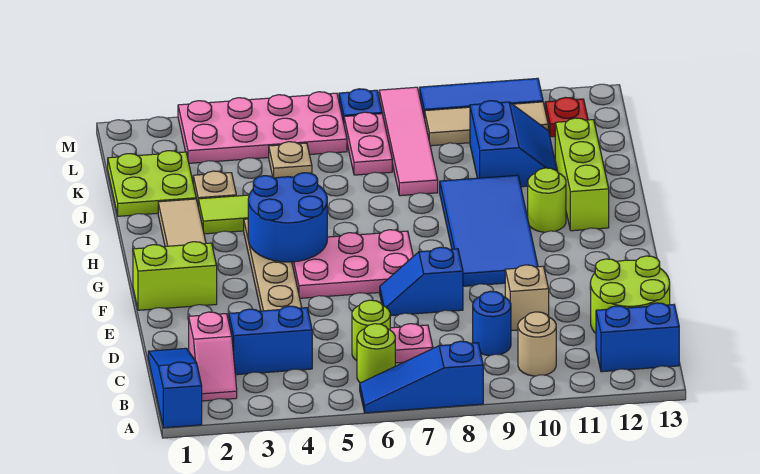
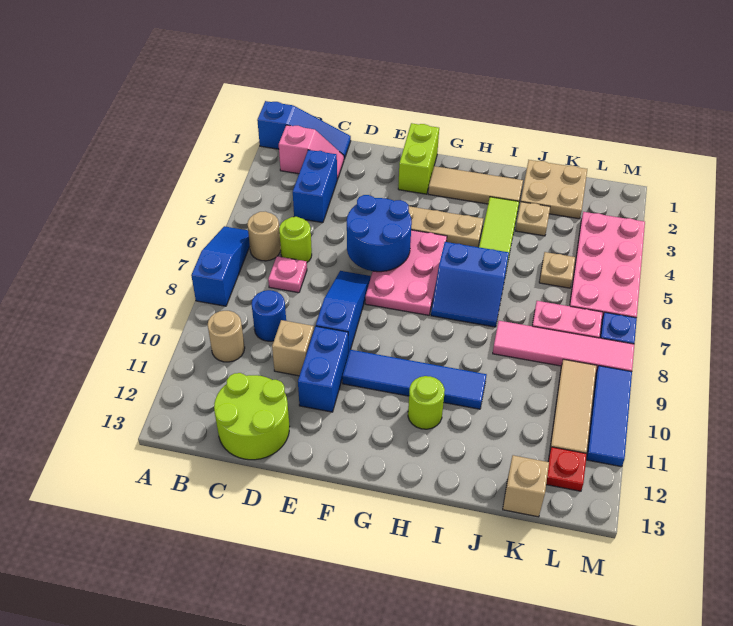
pink 1x2 slope [189,312,237,401] -> pink 1x2 slope turned to [279,125,344,180]
lime 1x1 round brick [357,324,395,383] -> tan 1x1 round brick [247,212,281,261]
blue 1x2 brick [596,303,679,372] -> blue 1x2 brick moved to [298,326,348,412]
blue 1x2 slope [380,247,463,316] -> blue 1x3 slope [316,271,371,354]
blue 2x4 tile [440,175,538,286] -> blue 1x4 tile [342,350,487,409]
blue 2x2 round brick [248,173,327,262] -> blue 2x2 round brick moved to [347,195,412,272]
lime 1x3 brick [555,118,609,231] -> none
lime 2x2 plate [108,151,196,216] -> tan 2x2 plate [521,160,587,219]
blue 2x2 slope [470,101,557,187] -> blue 2x2 slope moved to [431,242,509,327]
none -> tan 1x1 brick [503,455,549,517]

